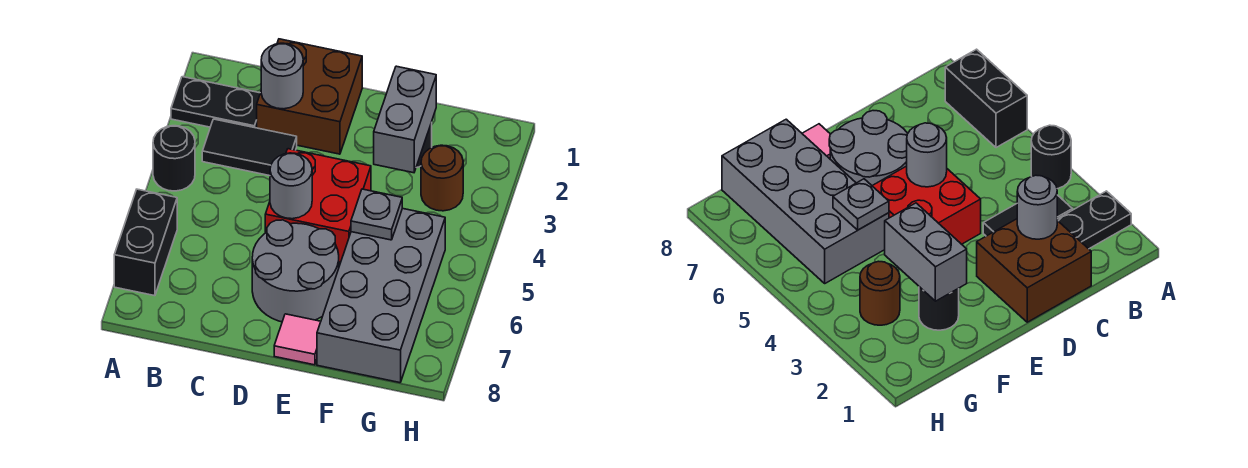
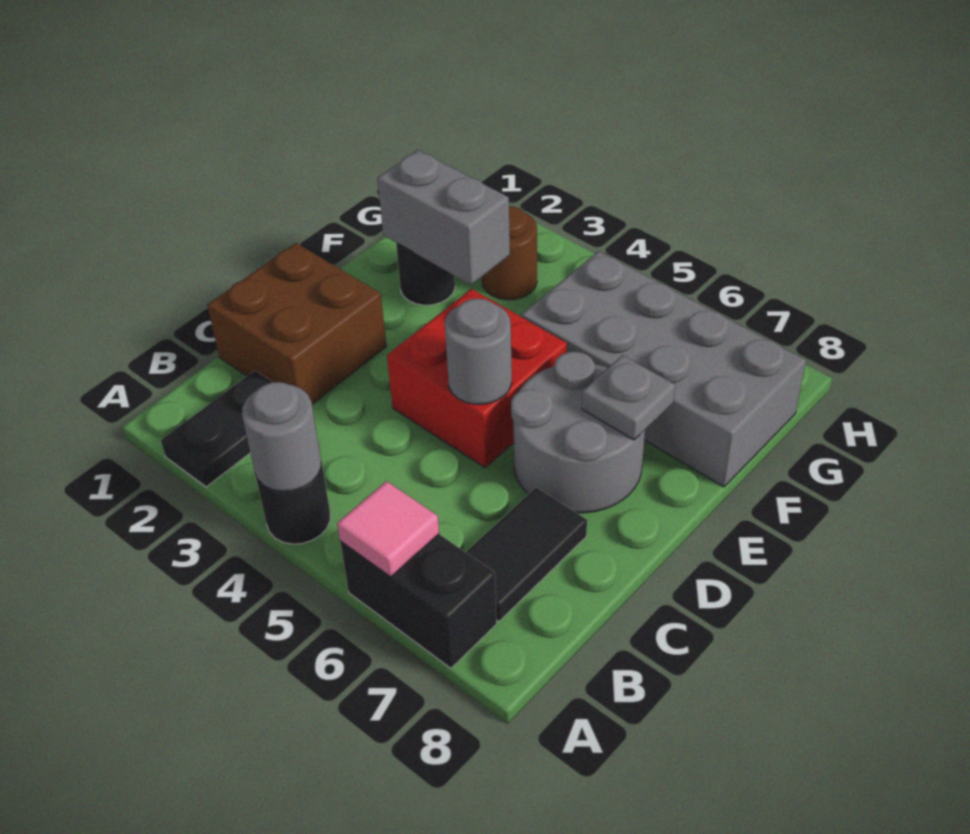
black 1x2 tile [202,119,297,176] -> black 1x2 tile moved to [466,487,587,621]
grey 1x1 round brick [261,43,303,109] -> grey 1x1 round brick moved to [242,382,321,491]
pink 1x1 tile [274,314,321,365] -> pink 1x1 tile moved to [337,481,439,577]
grey 1x1 plate [351,189,402,240] -> grey 1x1 plate moved to [582,355,675,440]

